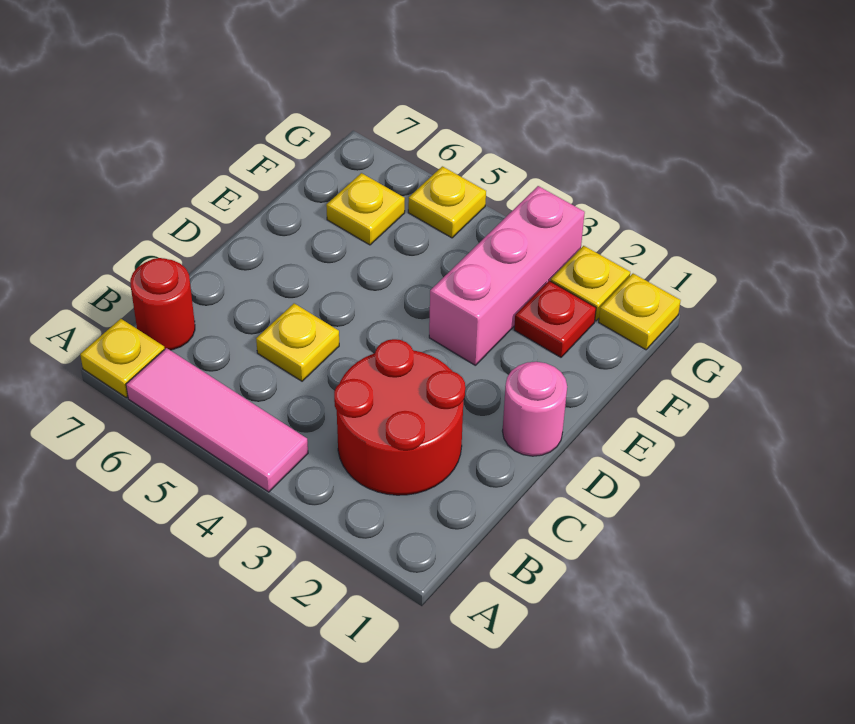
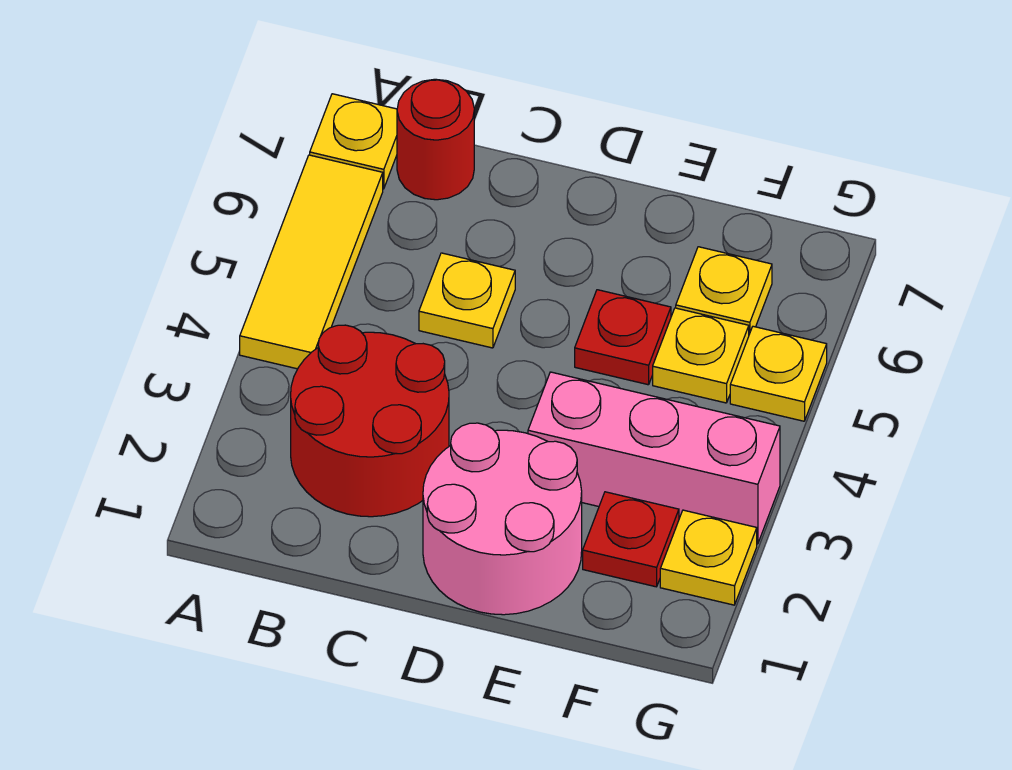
pink 1x3 tile [126,348,308,492] -> yellow 1x3 tile [240,155,383,369]
pink 1x1 round brick [503,362,567,456] -> pink 2x2 round brick [423,423,582,615]
none -> red 1x1 plate [575,290,671,385]
yellow 1x1 plate [599,274,681,350] -> yellow 1x1 plate moved to [653,308,749,403]

